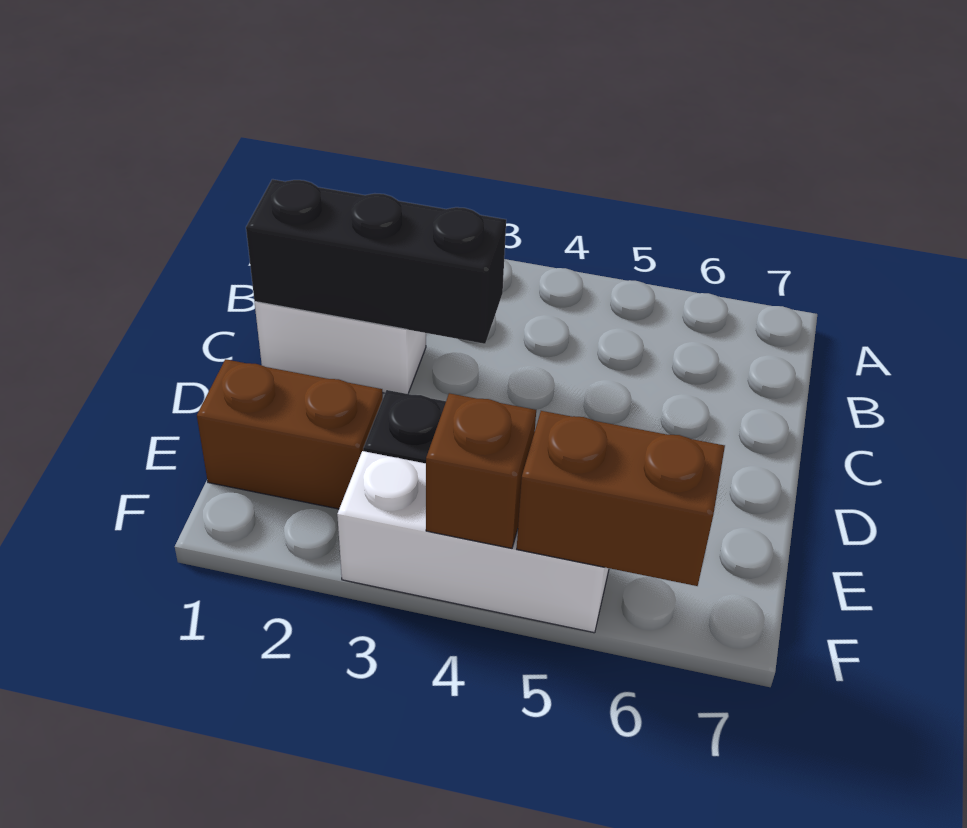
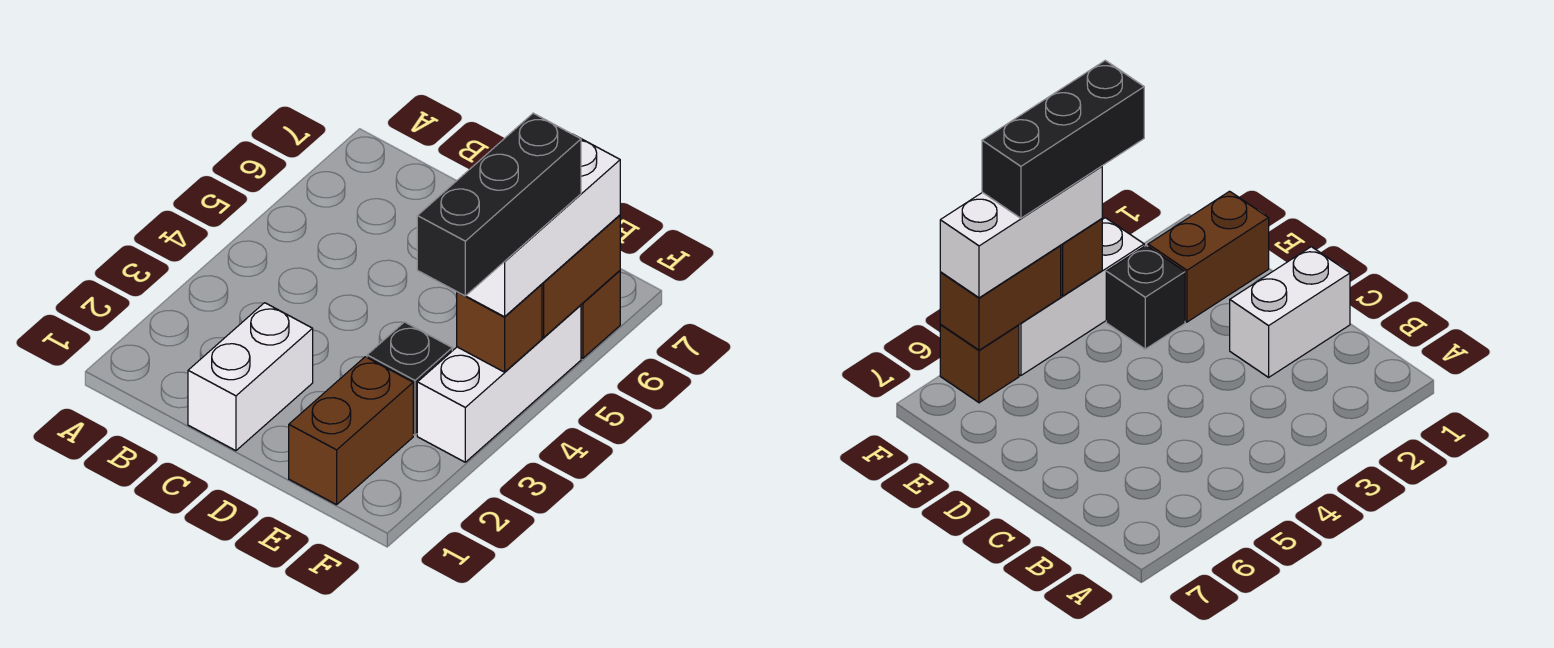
black 1x3 brick [246,179,506,344] -> black 1x3 brick moved to [417,113,581,296]
none -> white 1x3 brick [466,139,620,317]
none -> brown 1x1 brick [581,271,620,358]

